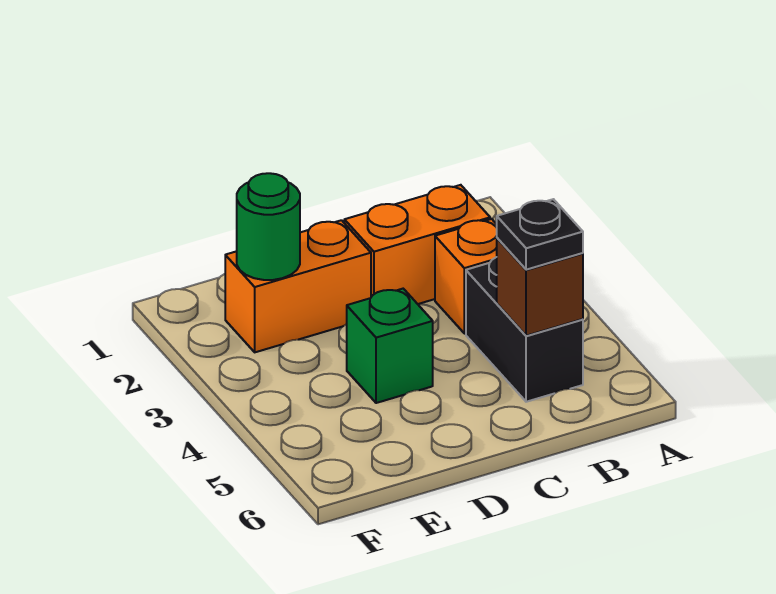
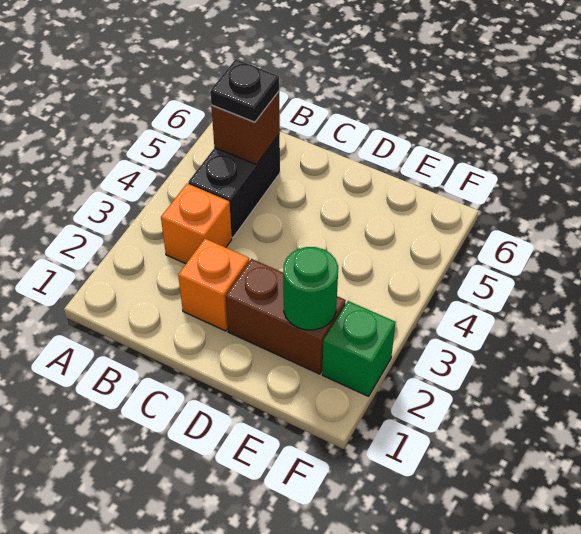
orange 1x2 brick [344,185,490,304] -> orange 1x1 brick [178,239,249,331]
orange 1x2 brick [225,220,371,352] -> brown 1x2 brick [226,259,346,374]
green 1x1 brick [347,289,433,403] -> green 1x1 brick moved to [322,301,396,396]

